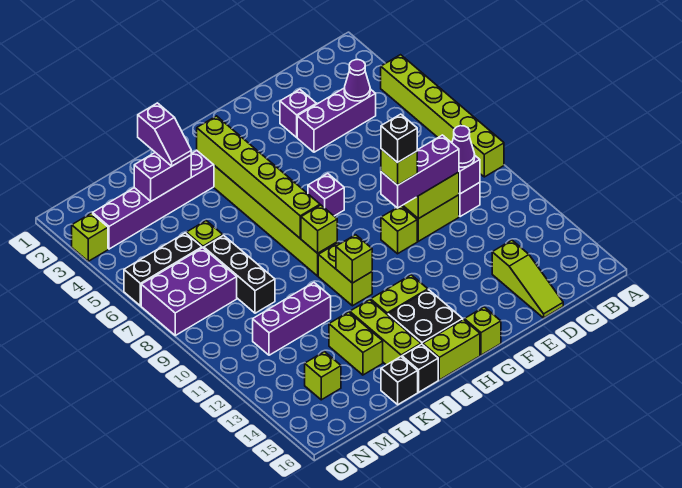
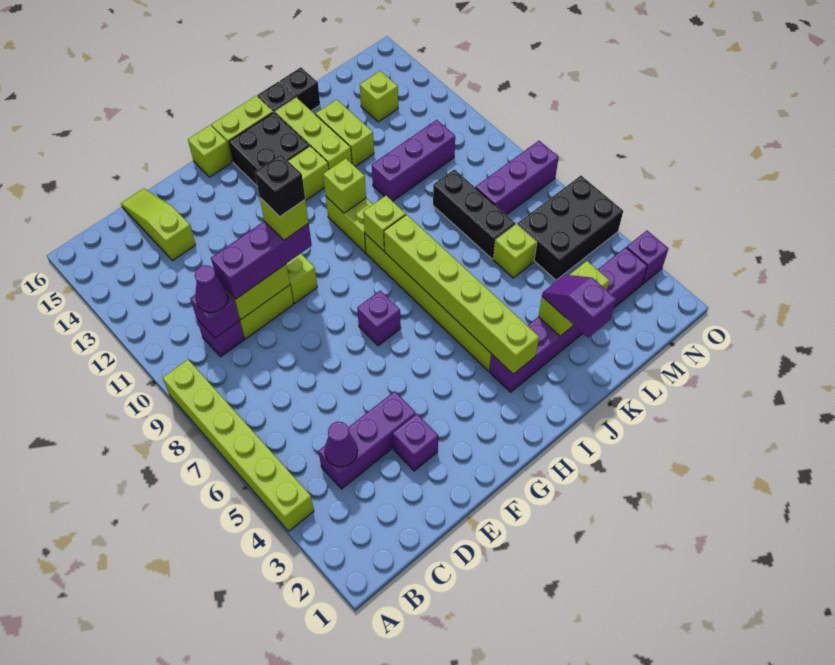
purple 1x2 brick [134,153,191,201] -> lime 1x2 brick [538,261,609,336]
black 1x3 brick [124,233,202,306] -> black 2x3 brick [517,176,623,280]
purple 2x3 brick [141,248,237,335] -> purple 1x3 brick [476,141,559,215]
lime 1x1 brick [72,213,108,261] -> purple 1x1 brick [626,231,669,284]

